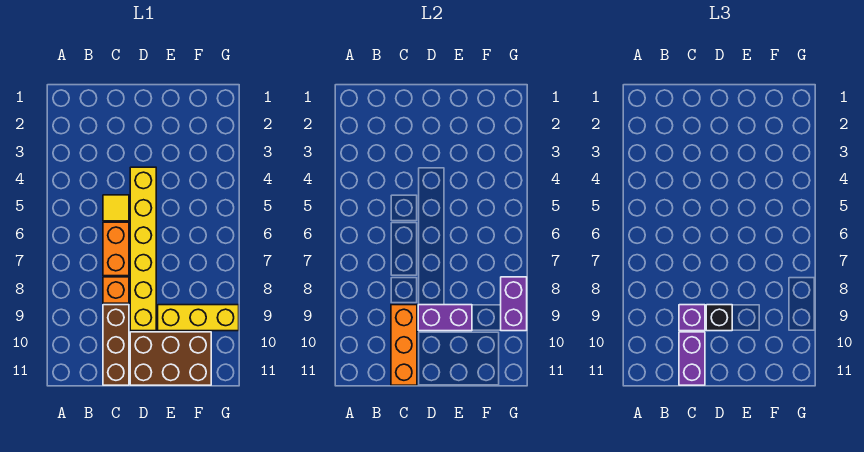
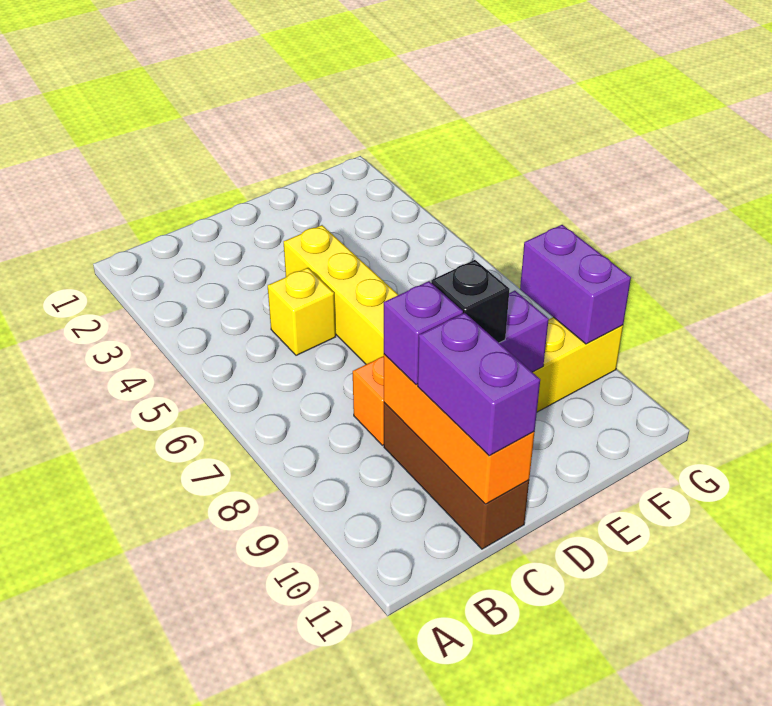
yellow 1x1 tile [103,195,129,221] -> yellow 1x1 brick [268,268,336,355]
orange 1x2 brick [103,222,129,276] -> none
brown 2x3 brick [130,332,211,385] -> none

